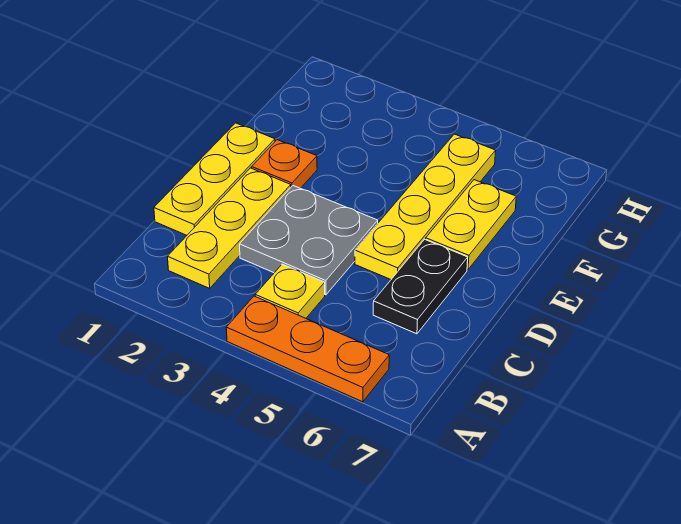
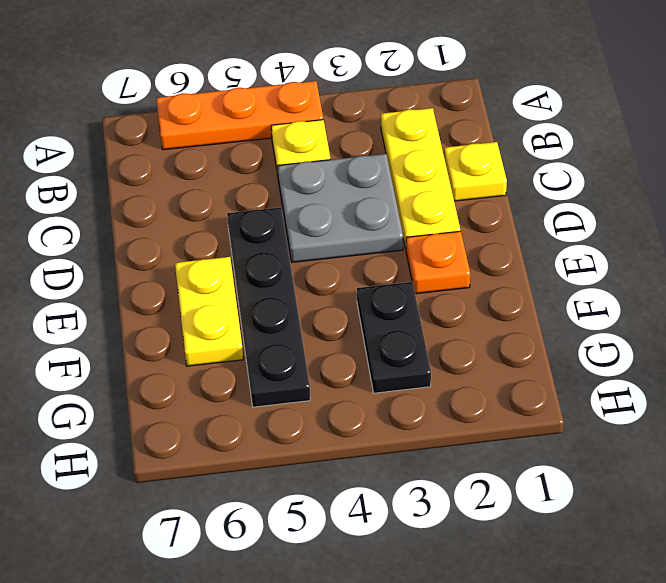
yellow 1x3 plate [154,123,275,235] -> yellow 1x1 plate [444,142,507,201]
black 1x2 plate [373,239,468,334] -> black 1x2 plate moved to [357,282,431,393]
yellow 1x4 plate [355,134,496,279] -> black 1x4 plate [227,207,310,407]

